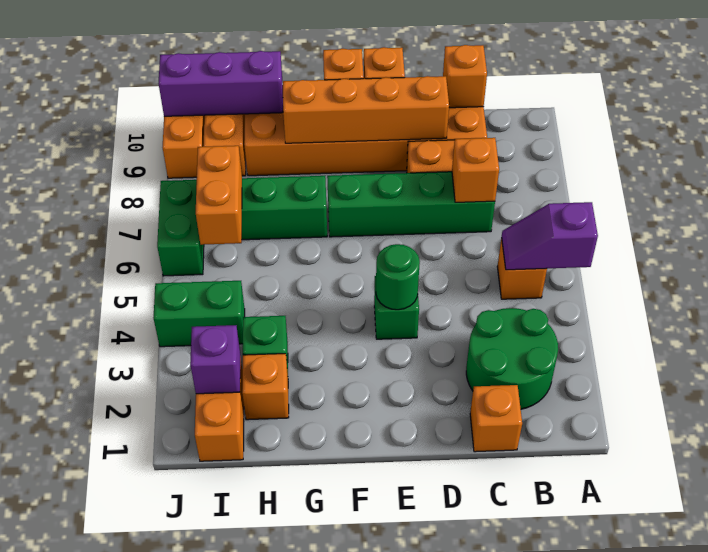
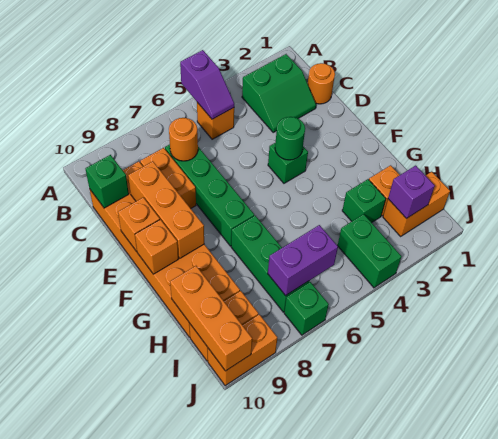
green 2x2 round brick [466,308,558,409] -> green 2x2 slope [242,54,316,132]
orange 1x1 brick [470,385,522,452] -> orange 1x1 round brick [308,63,335,104]
orange 1x1 brick [452,138,499,202] -> orange 1x1 round brick [169,118,198,161]
orange 1x1 brick [443,45,487,108] -> green 1x1 brick [85,155,129,208]
orange 1x4 brick [283,76,449,143] -> orange 1x3 brick [128,161,204,258]
purple 1x3 brick [159,51,283,116] -> orange 1x3 brick [170,266,252,371]
orange 1x2 brick [196,146,242,245] -> purple 1x2 brick [268,225,338,296]
green 1x2 brick [157,180,204,276] -> green 1x1 brick [284,282,329,335]

